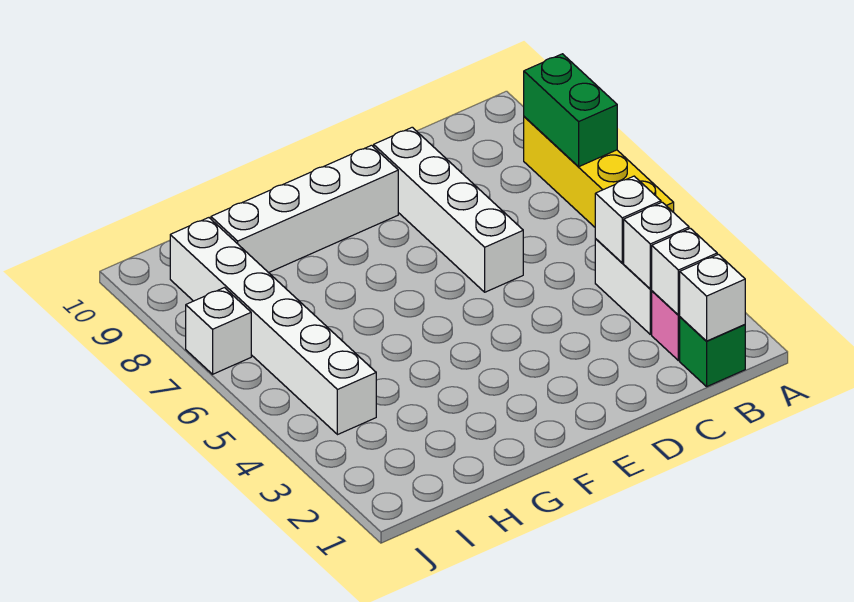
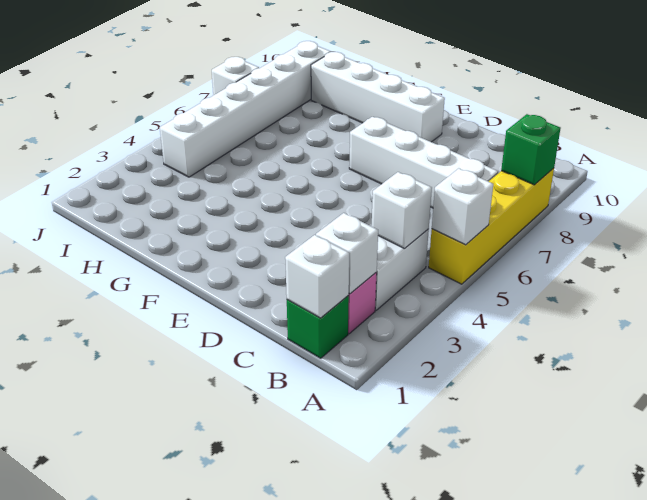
green 1x2 brick [524,54,617,166] -> green 1x1 brick [501,114,561,185]
white 1x1 brick [624,202,689,289] -> white 1x1 brick moved to [432,168,493,245]
white 1x4 brick [374,127,523,292] -> white 1x4 brick turned to [349,117,498,208]

